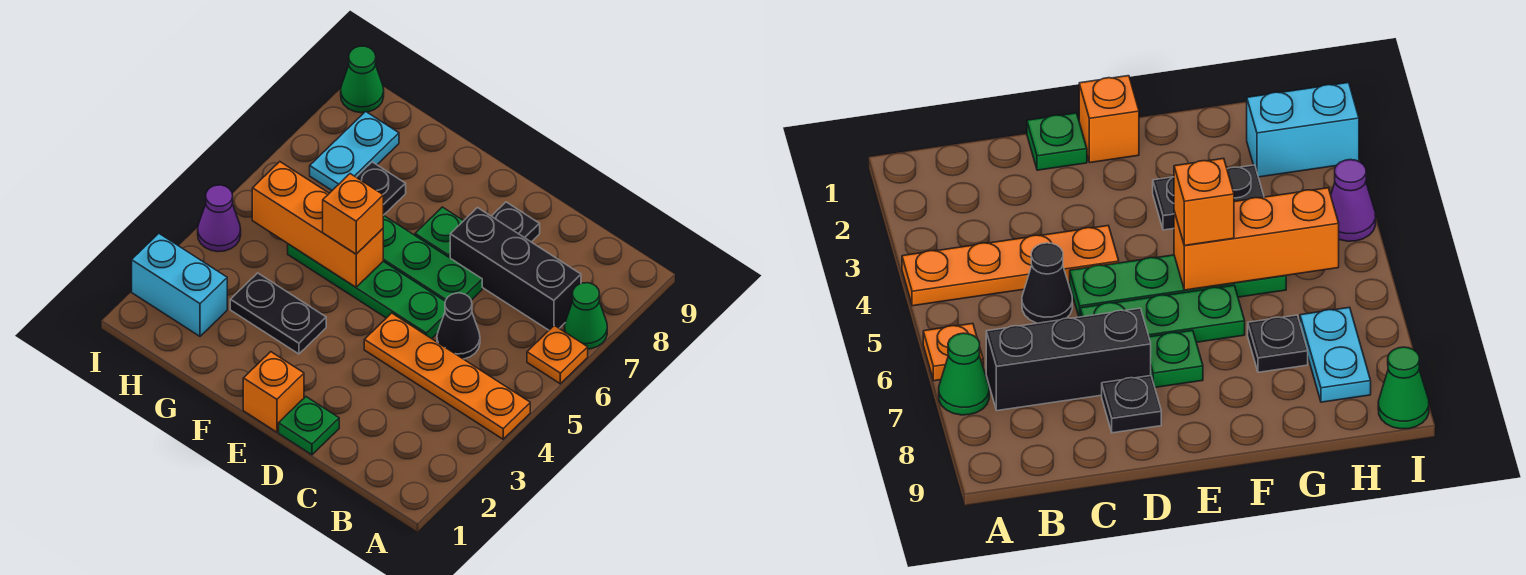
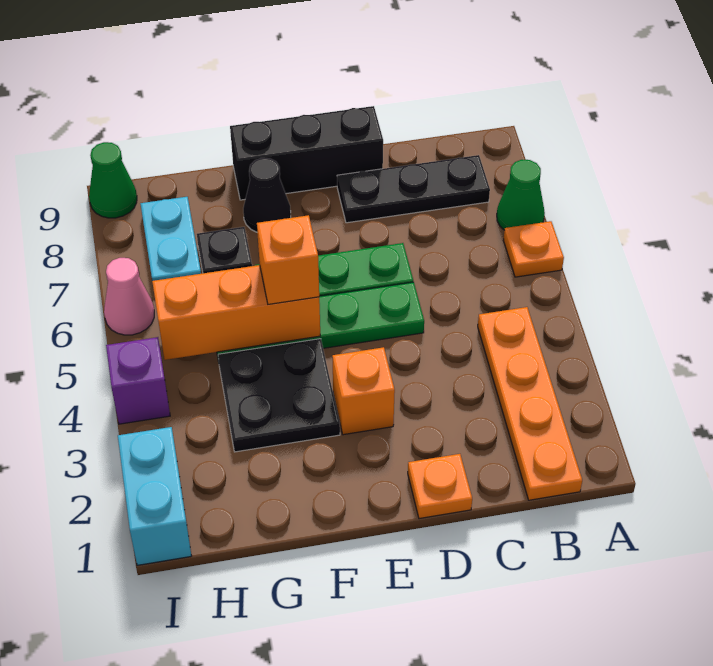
orange 1x4 plate [364,313,530,439] -> orange 1x4 plate turned to [478,307,582,500]
black 1x3 brick [450,208,581,330] -> black 1x3 brick moved to [230,106,383,200]
black 1x1 cone [437,293,480,359] -> black 1x1 cone moved to [243,158,291,232]
green 1x1 plate [279,397,339,455] -> orange 1x1 plate [408,454,472,519]
black 1x1 plate [492,202,540,242] -> black 1x3 plate [337,155,490,223]
orange 1x1 brick [243,352,304,432] -> orange 1x1 brick moved to [332,347,395,435]
green 1x1 plate [415,207,463,258] -> none
black 1x2 plate [230,273,326,354] -> black 2x2 plate [218,339,340,452]
cyan 1x2 brick [132,233,227,336] -> cyan 1x2 brick turned to [118,427,191,565]
purple 1x1 cone [198,185,241,252] -> purple 1x1 brick [106,337,170,424]
none -> pink 1x1 cone [104,258,154,335]

